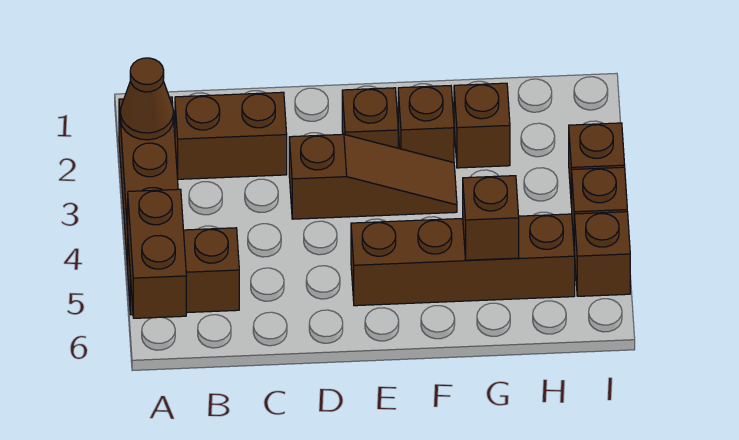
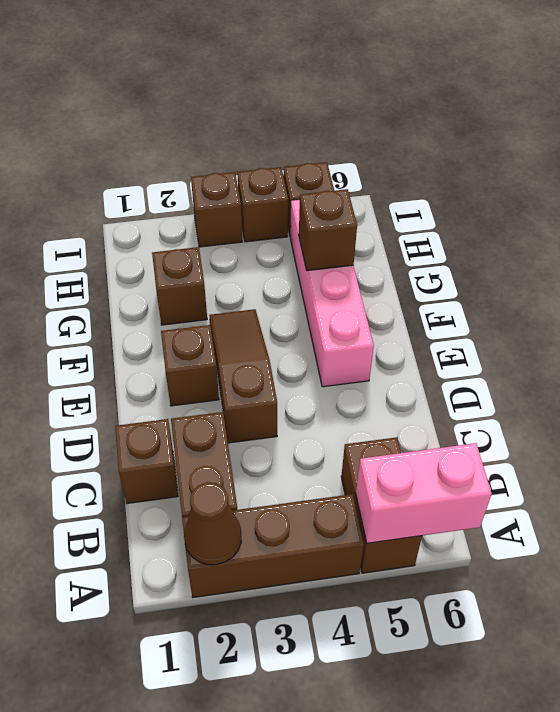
brown 1x2 brick [128,189,186,318] -> pink 1x2 brick [356,443,492,543]
brown 1x4 brick [351,214,575,306] -> pink 1x4 brick [290,199,374,387]
brown 1x1 brick [398,86,454,163] -> brown 1x1 brick moved to [115,419,178,503]

